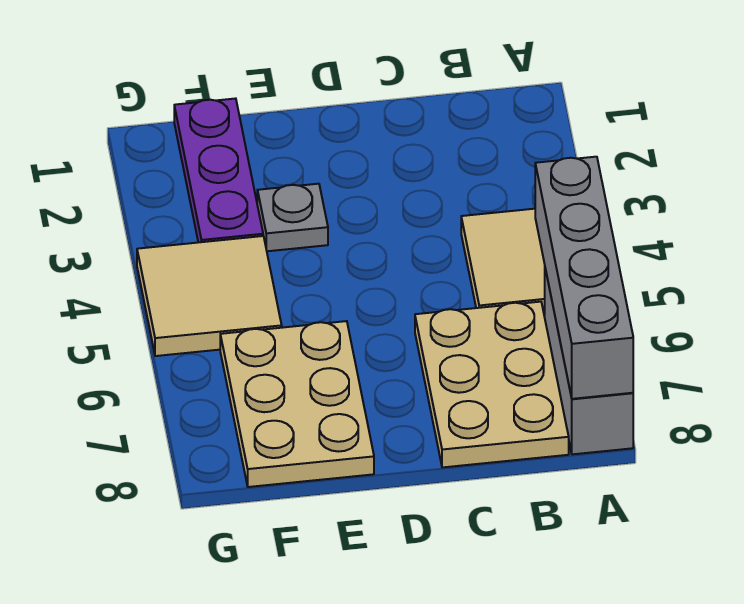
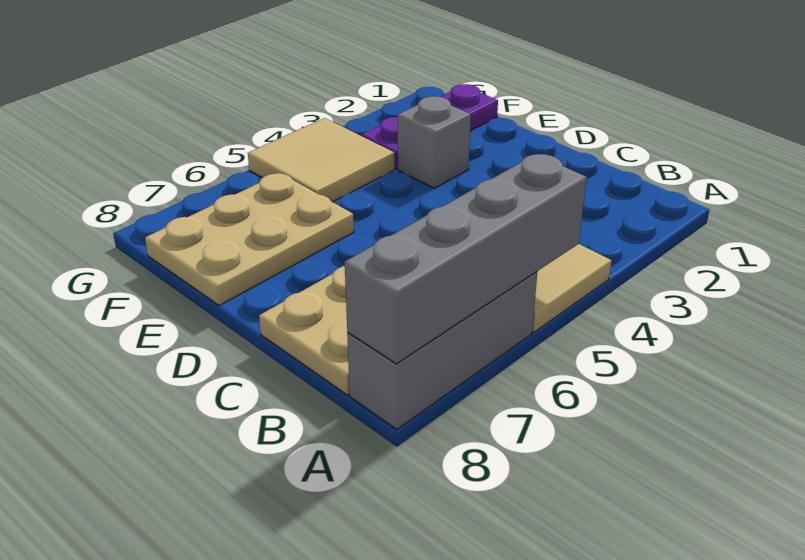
grey 1x1 plate [257,184,328,251] -> grey 1x1 brick [398,96,471,188]

